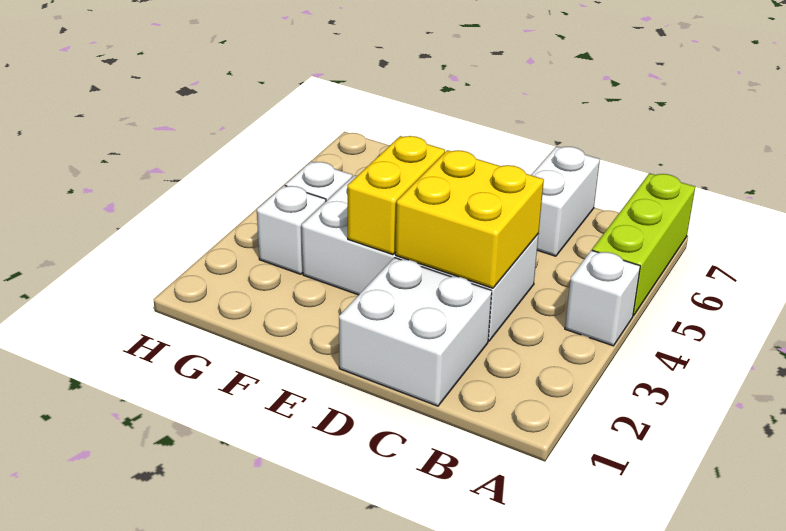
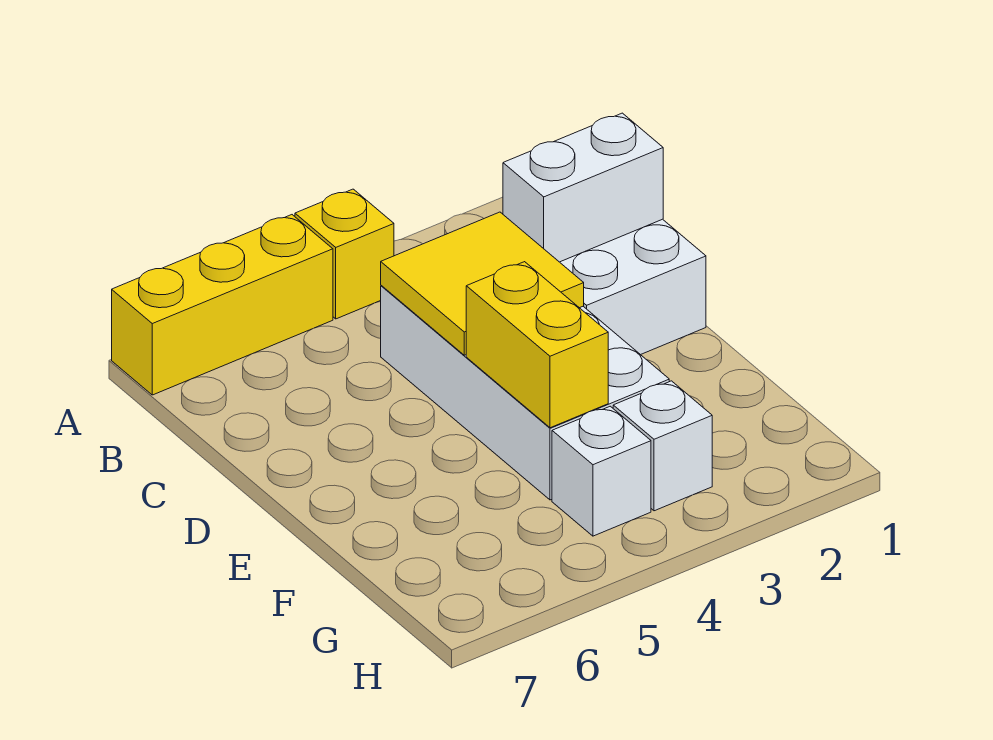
white 1x1 brick [565,250,640,346] -> yellow 1x1 brick [295,189,394,319]
lime 1x3 brick [592,173,695,316] -> yellow 1x3 brick [112,215,333,395]
yellow 2x2 brick [396,150,544,288] -> yellow 2x2 tile [381,212,584,355]
white 1x2 brick [531,146,600,256] -> white 1x2 brick moved to [503,113,663,262]
yellow 1x2 brick [347,136,445,255] -> yellow 1x2 brick turned to [466,262,608,428]

